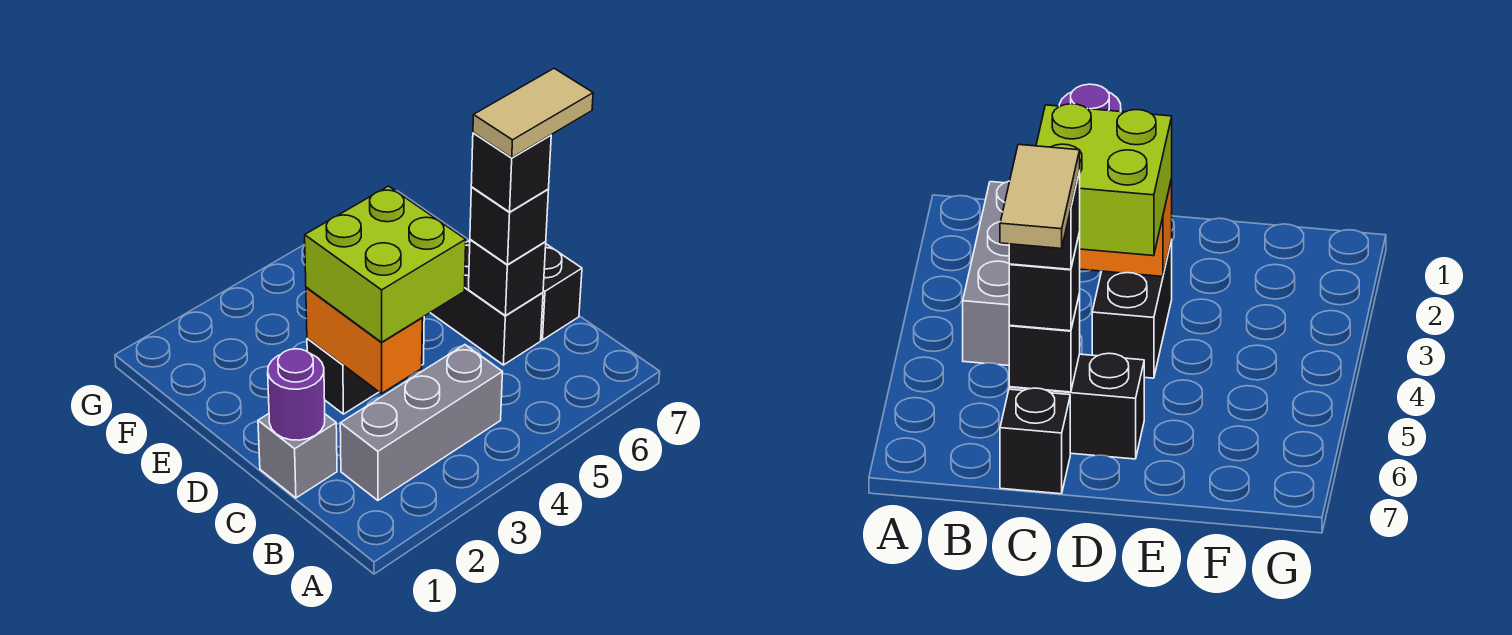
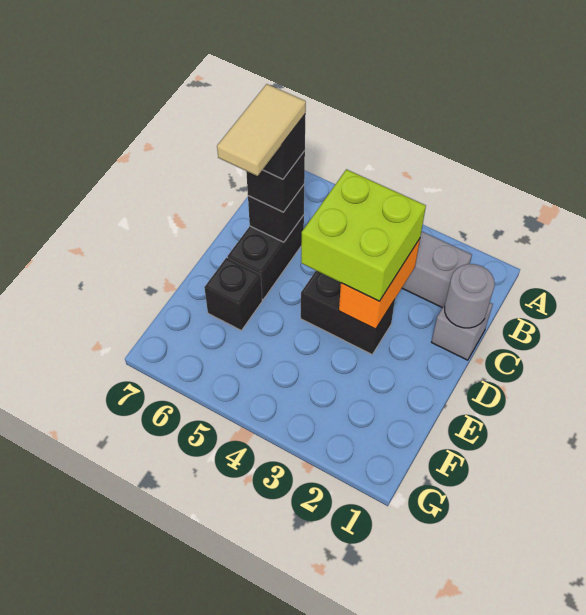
purple 1x1 round brick [268,349,325,440] -> grey 1x1 round brick [445,264,495,328]
tan 1x2 tile [473,68,593,158] -> tan 1x2 tile turned to [217,84,306,176]
black 1x1 brick [541,244,582,340] -> black 1x1 brick moved to [204,258,262,330]

